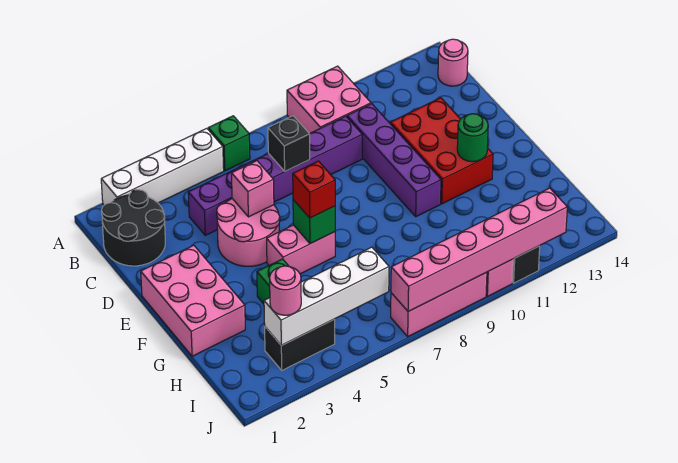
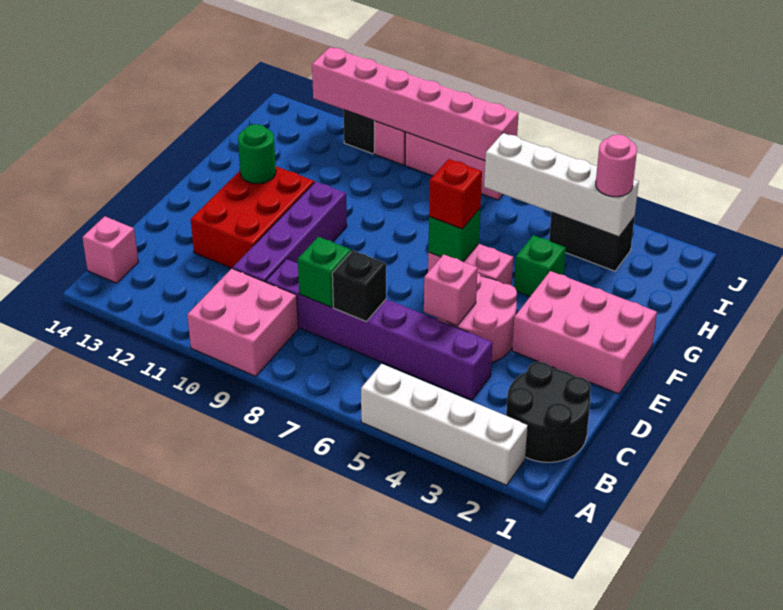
green 1x1 brick [208,116,250,171] -> green 1x1 brick moved to [298,237,351,307]
pink 1x1 round brick [438,39,468,86] -> pink 1x1 brick [82,216,138,283]
pink 2x3 brick [141,245,245,356] -> pink 2x3 brick turned to [512,271,657,394]

